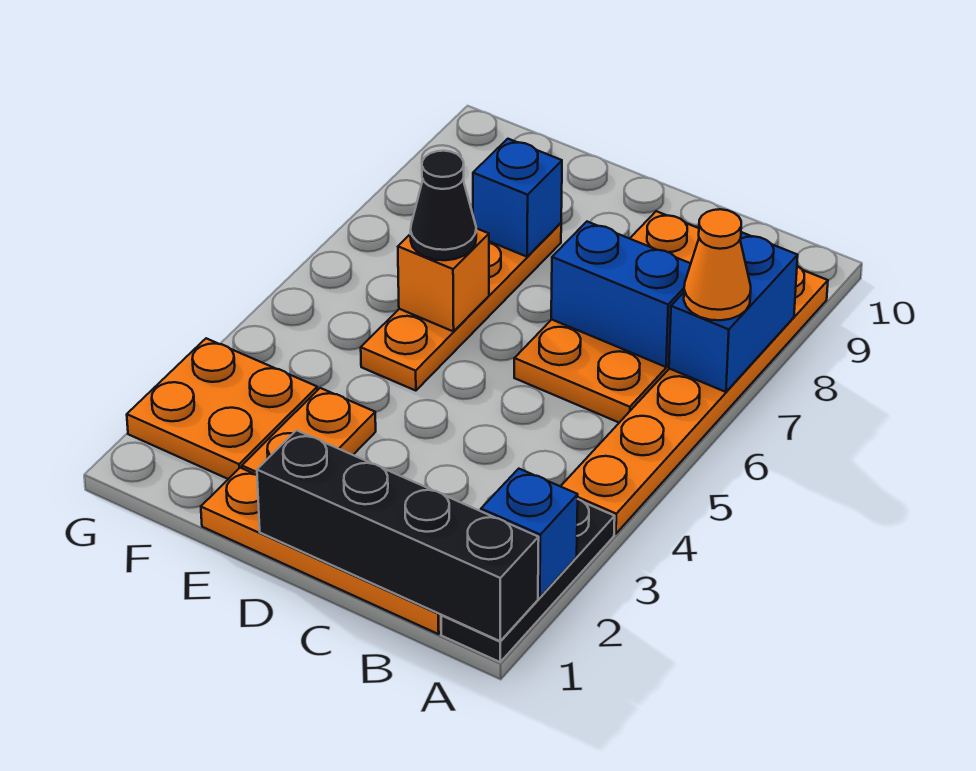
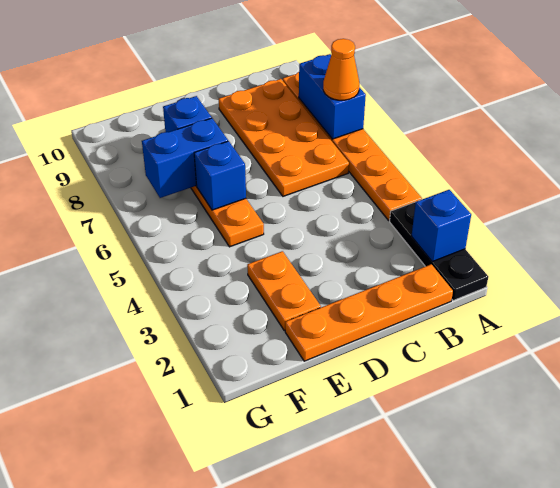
black 1x4 brick [257,430,539,641] -> none
blue 1x2 brick [551,222,691,367] -> blue 1x2 brick moved to [142,118,228,198]
orange 1x1 brick [398,228,489,332] -> blue 1x1 brick [194,141,246,210]
black 1x1 cone [410,151,476,260] -> none
orange 2x2 plate [127,338,317,479] -> none

